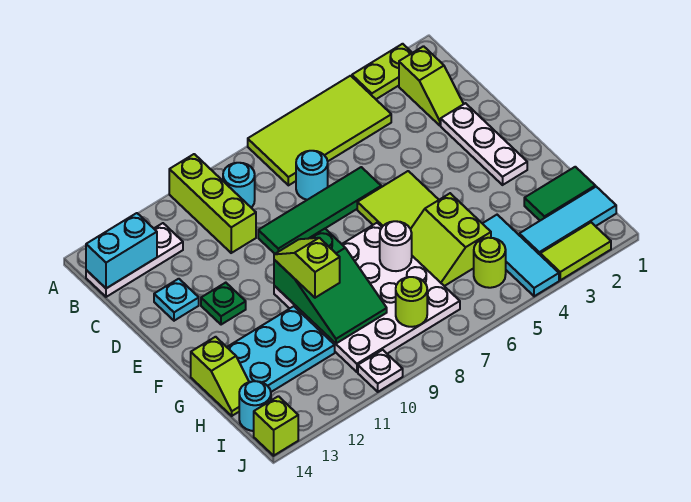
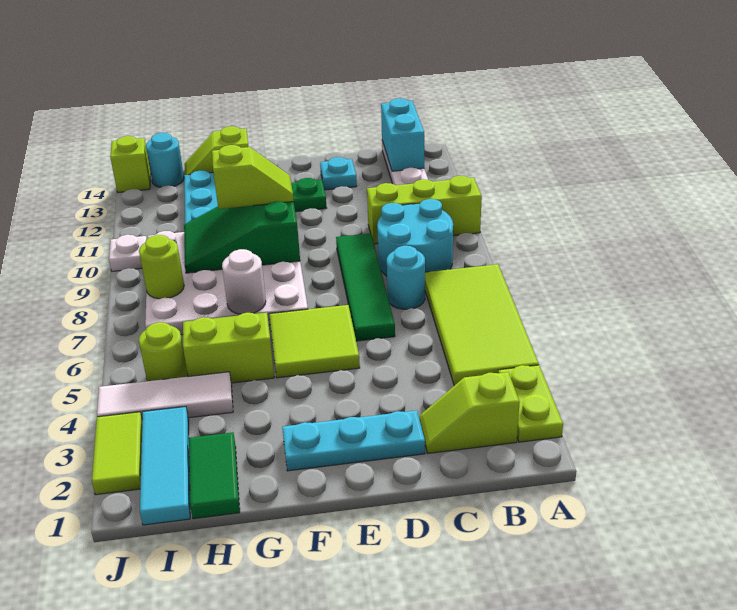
cyan 1x1 round brick [223,163,255,208] -> cyan 2x2 round brick [377,199,453,276]
white 1x3 plate [441,103,527,185] -> cyan 1x3 plate [282,410,425,471]
cyan 1x3 tile [482,215,559,296] -> white 1x3 tile [97,372,233,420]

